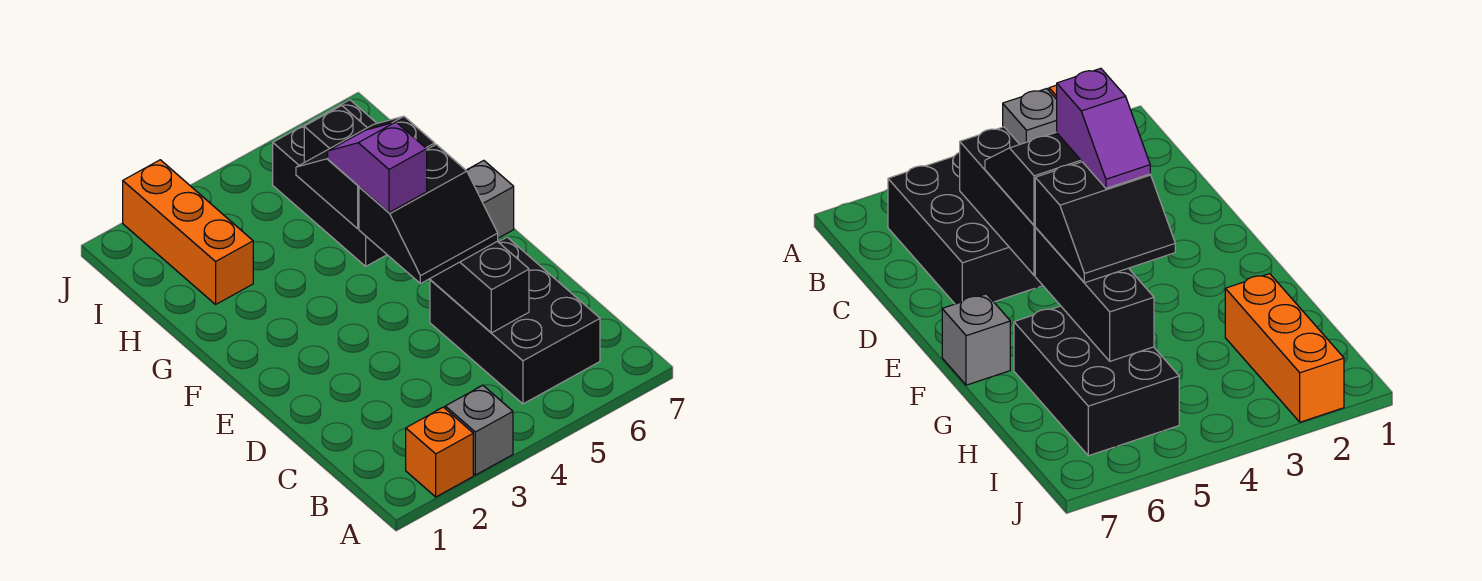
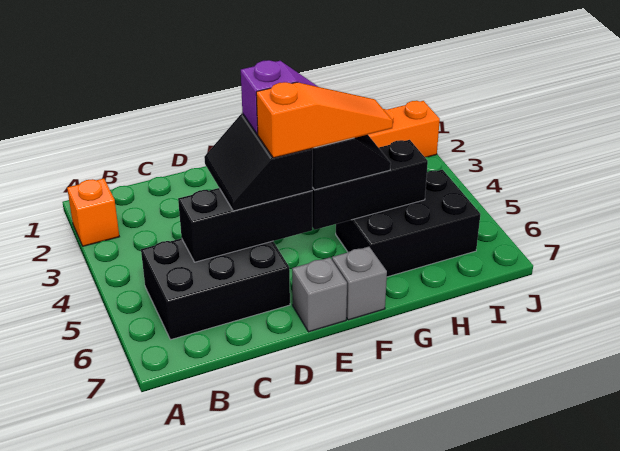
grey 1x1 brick [445,385,513,475] -> grey 1x1 brick moved to [292,258,347,332]
none -> orange 1x3 slope [256,82,393,158]

